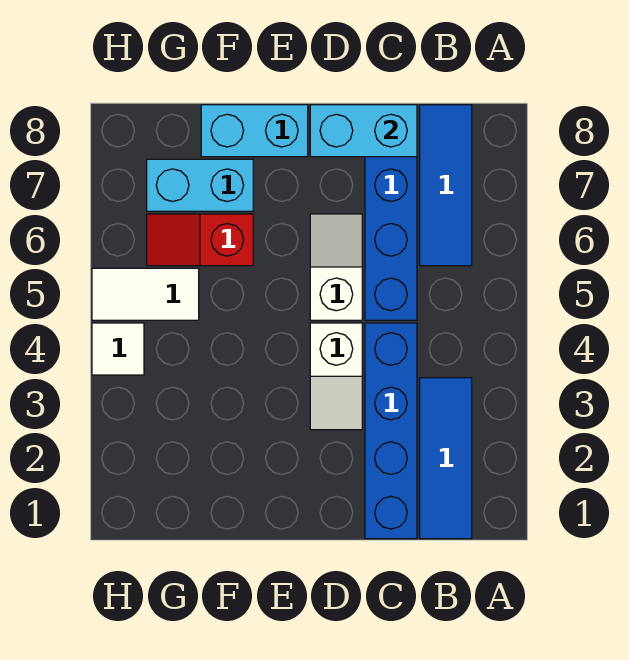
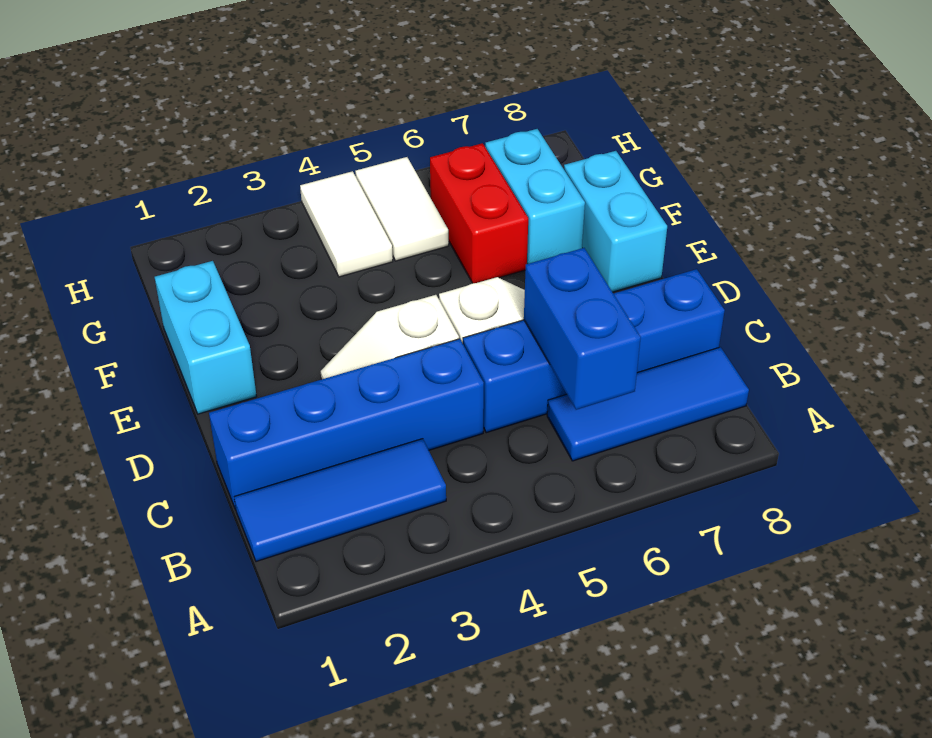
none -> blue 1x2 brick [524,248,641,410]
cyan 1x2 brick [310,105,417,157] -> cyan 1x2 brick moved to [155,261,257,414]
red 1x2 slope [147,214,253,266] -> red 1x2 brick [430,143,528,283]
white 1x1 tile [92,323,144,375] -> white 1x2 tile [300,171,393,277]

